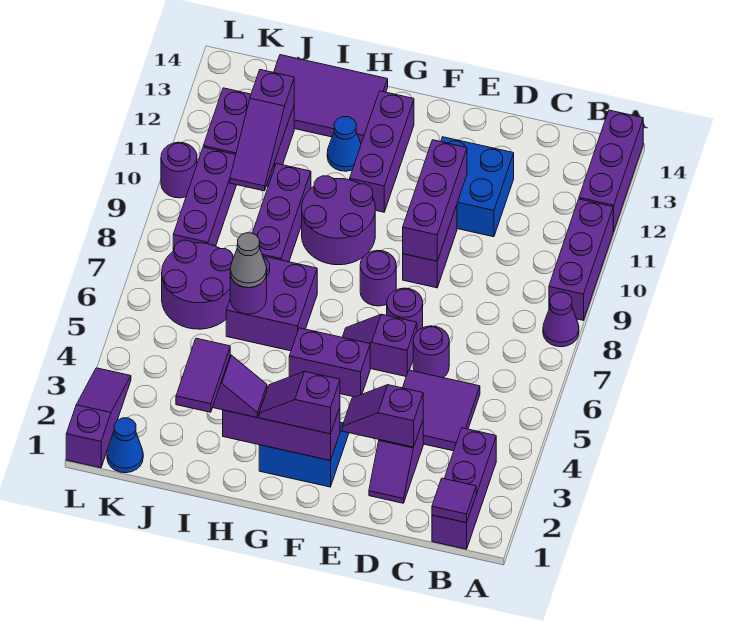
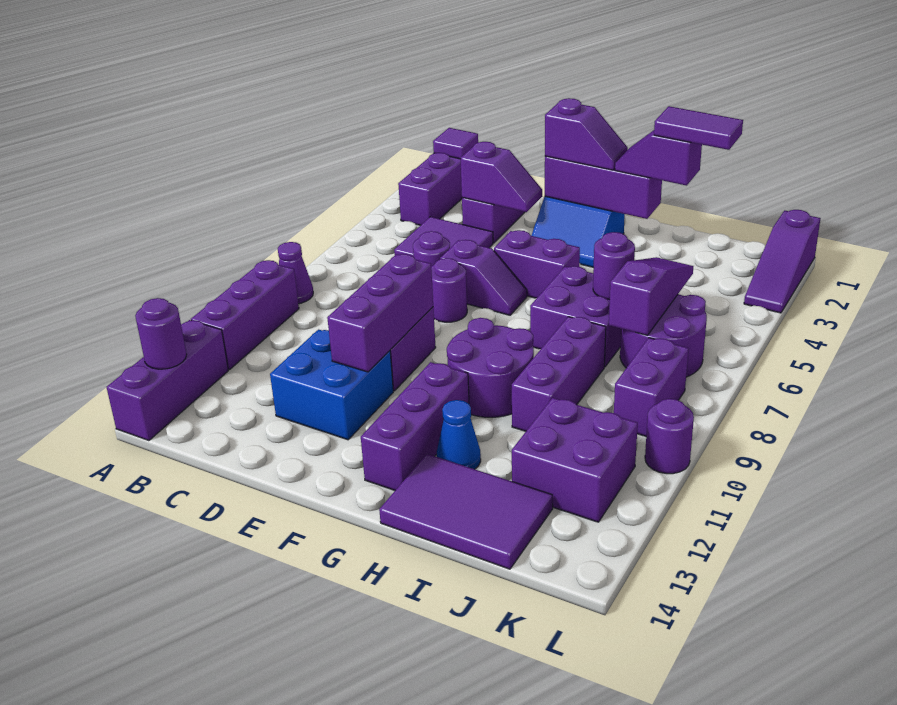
purple 1x1 round brick [360,251,396,306] -> purple 1x1 round brick moved to [135,298,187,369]
purple 1x2 tile [176,338,230,412] -> purple 1x2 tile turned to [654,106,743,150]
grey 1x1 cone [230,233,267,288] -> none
purple 1x3 slope [230,70,294,191] -> purple 1x3 slope moved to [609,257,693,335]
blue 1x1 cone [107,418,143,473] -> none
purple 1x3 brick [173,147,236,251] -> purple 1x2 brick [614,338,689,436]

